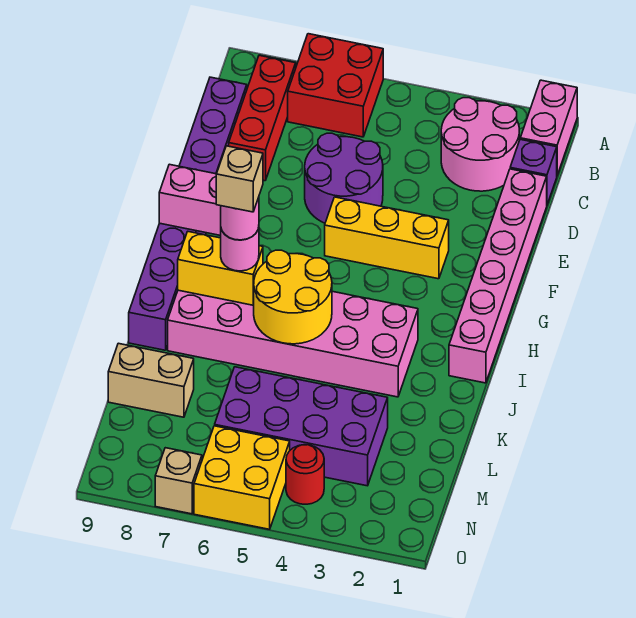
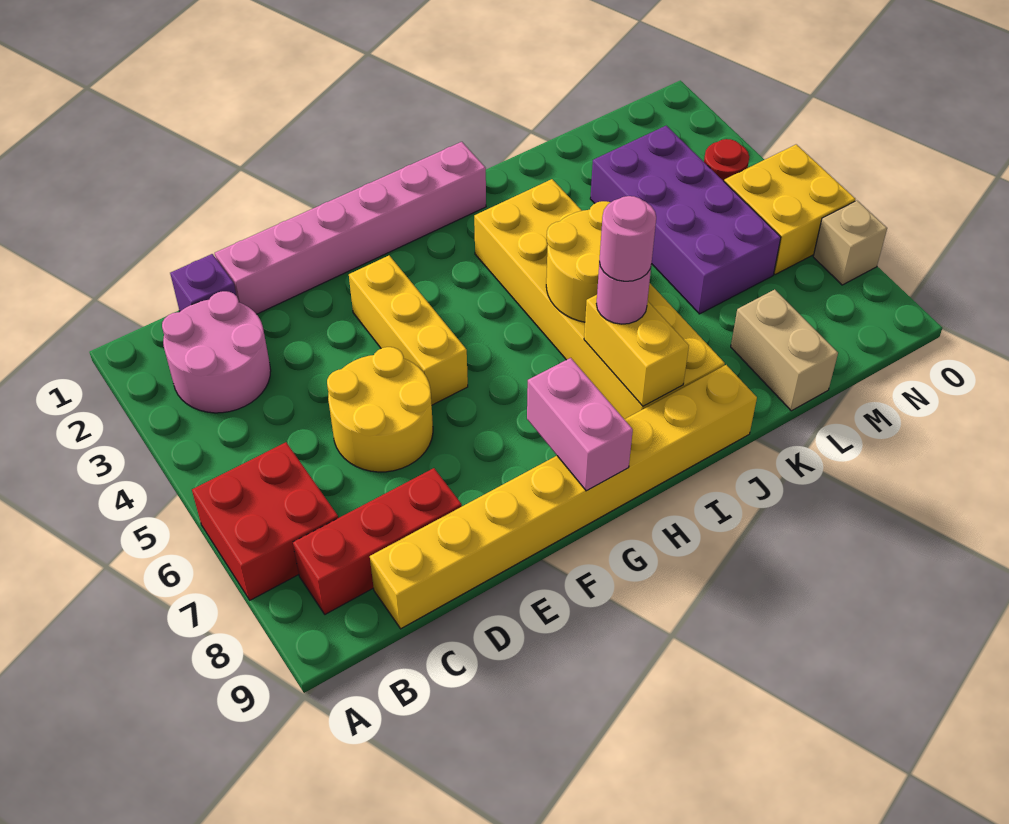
pink 1x2 brick [520,80,577,175] -> none
purple 1x8 brick [129,77,247,350] -> yellow 1x8 brick [370,365,757,629]
purple 2x2 round brick [305,133,383,223] -> yellow 2x2 round brick [327,347,433,472]
pink 2x6 brick [168,290,418,397] -> yellow 2x6 brick [474,179,725,419]
tan 1x1 brick [216,146,263,212] -> none

